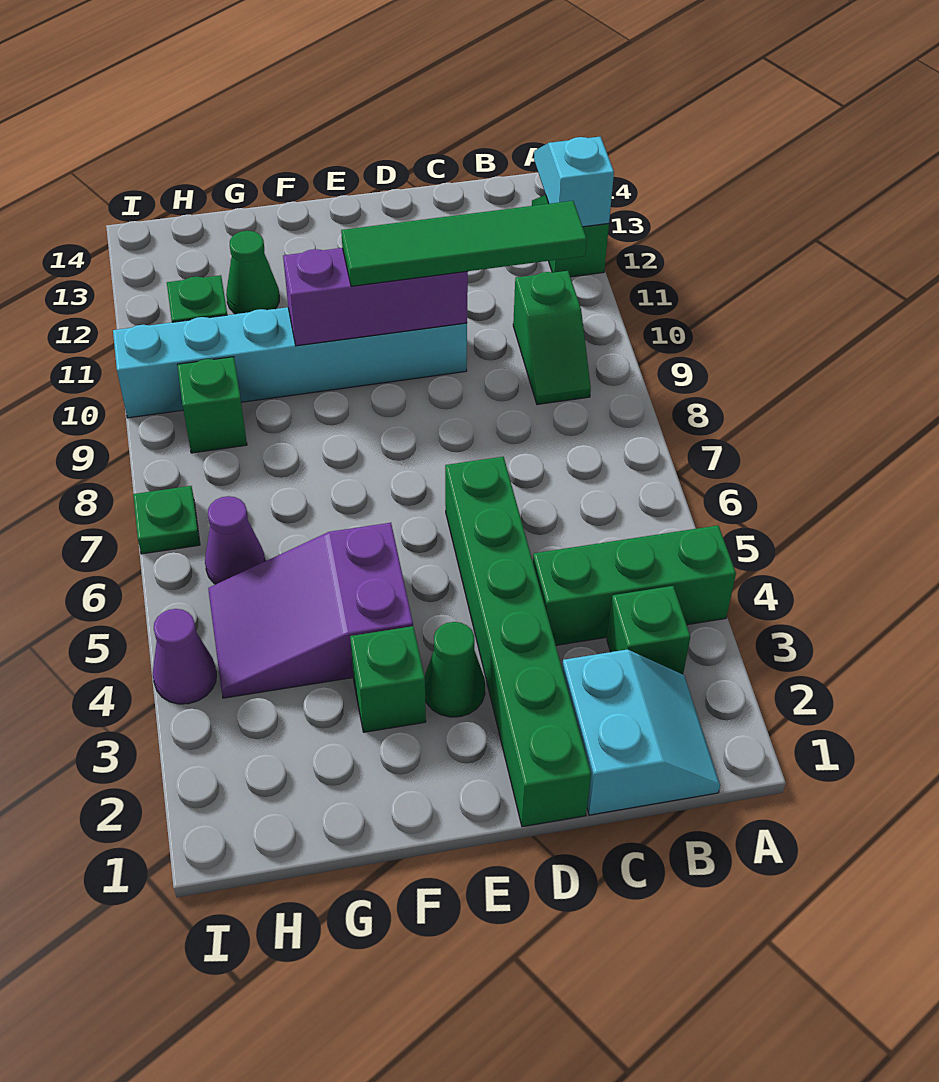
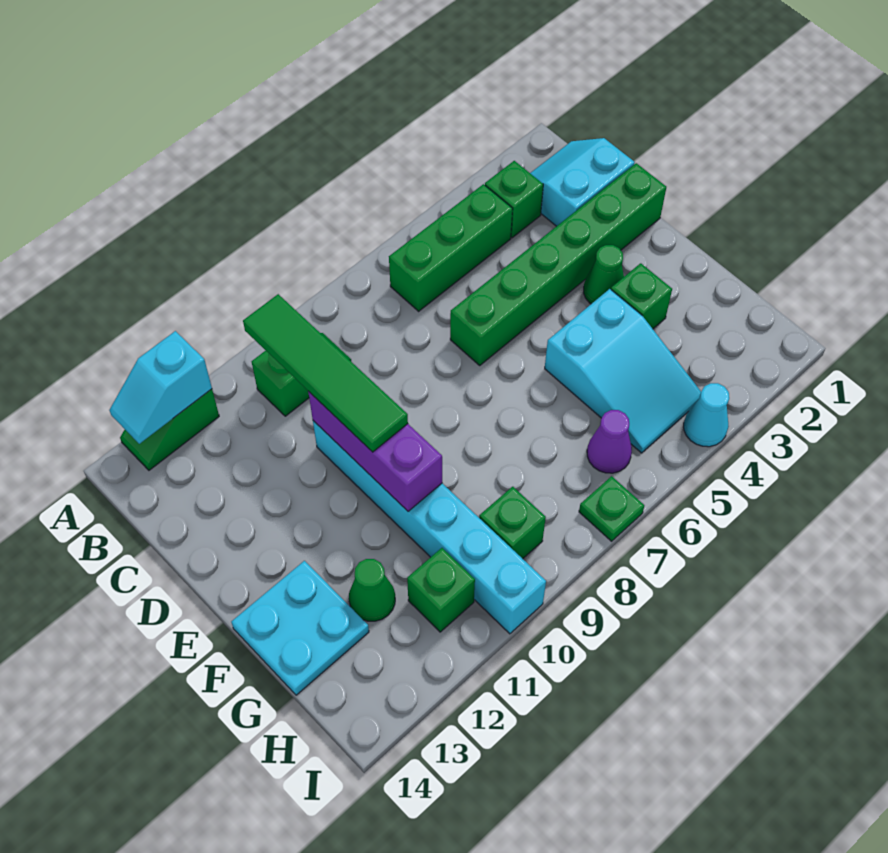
green 1x3 brick [533,525,736,645] -> green 1x3 brick turned to [389,184,513,311]
purple 2x3 slope [208,523,413,698] -> cyan 2x3 slope [545,289,701,453]
none -> cyan 2x2 plate [231,561,369,695]
purple 1x1 cone [153,609,216,704] -> cyan 1x1 cone [684,383,729,447]

